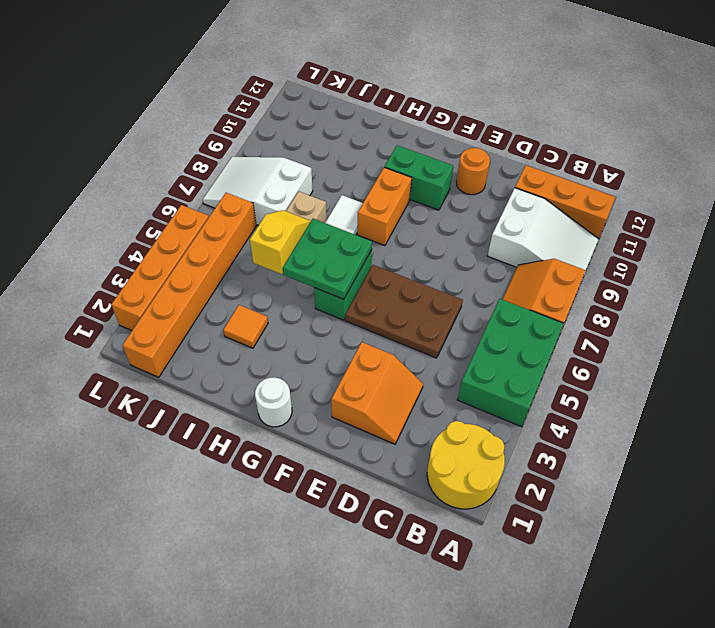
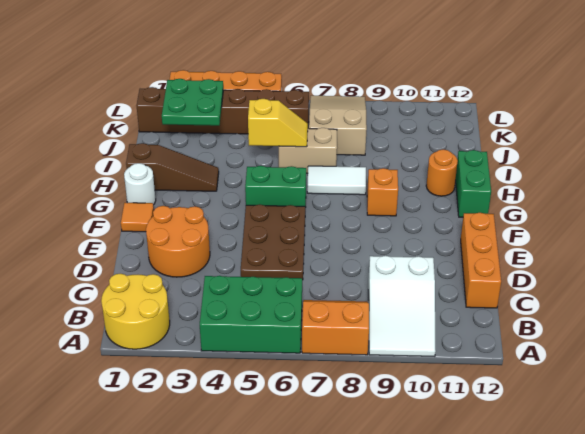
orange 1x3 brick [515,165,616,239] -> orange 1x3 brick moved to [461,213,501,308]
orange 2x2 slope [331,342,423,444] -> orange 2x2 round brick [146,206,210,277]
orange 1x1 round brick [456,148,490,195] -> orange 1x1 round brick moved to [426,149,458,196]
green 1x2 brick [385,145,453,210] -> green 1x2 brick moved to [456,150,491,217]
green 2x2 plate [283,219,372,299] -> green 2x2 plate moved to [162,79,223,126]
orange 1x2 brick [357,167,412,246] -> orange 1x1 brick [367,168,398,216]
none -> brown 1x3 slope [126,143,219,191]
orange 1x1 tile [223,305,268,348] -> orange 1x1 tile moved to [121,203,154,232]
white 2x3 slope [203,157,313,225] -> tan 2x3 slope [309,96,367,155]
orange 1x6 brick [122,193,256,377] -> brown 1x6 brick [137,87,309,134]

